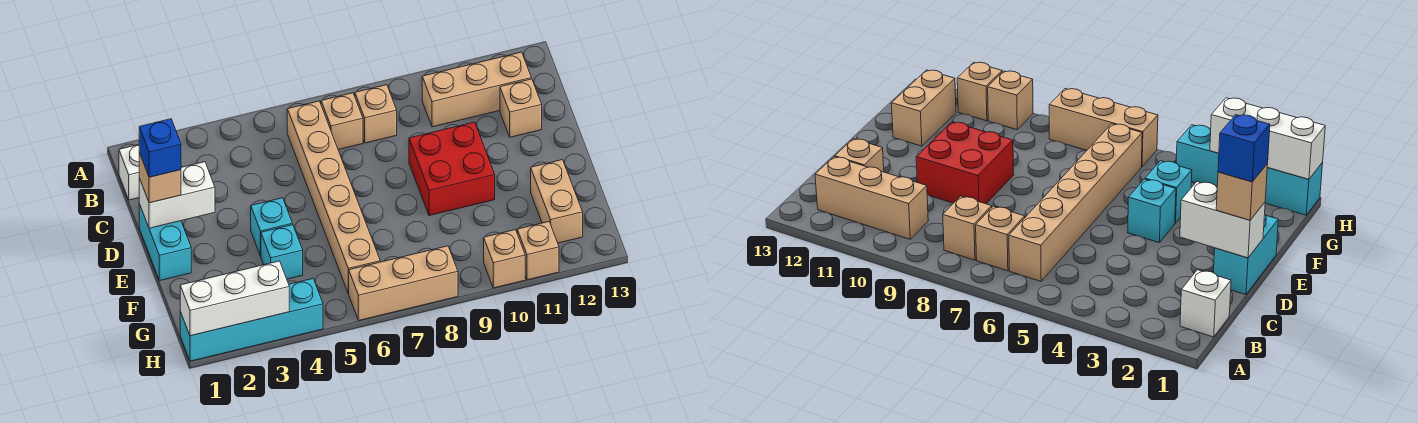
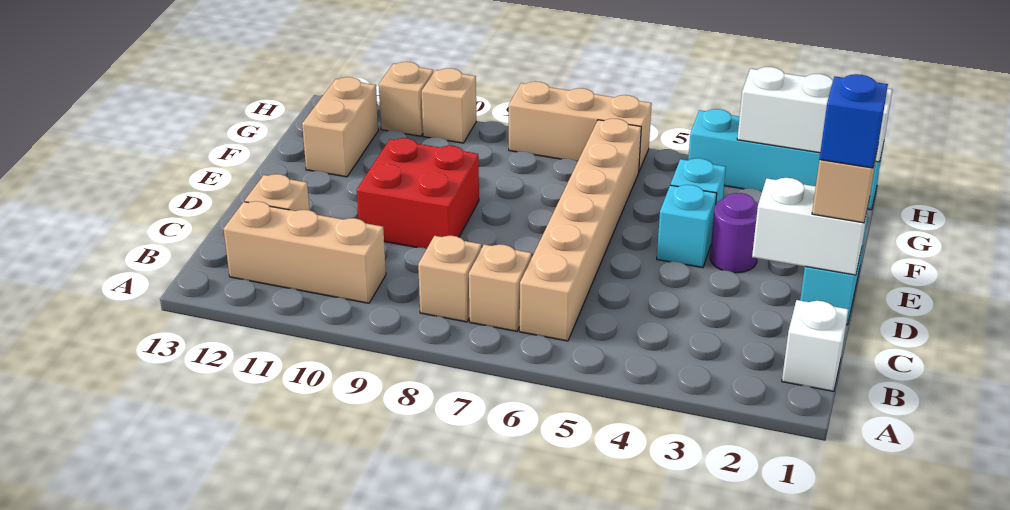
none -> purple 1x1 round brick [710,193,758,273]

